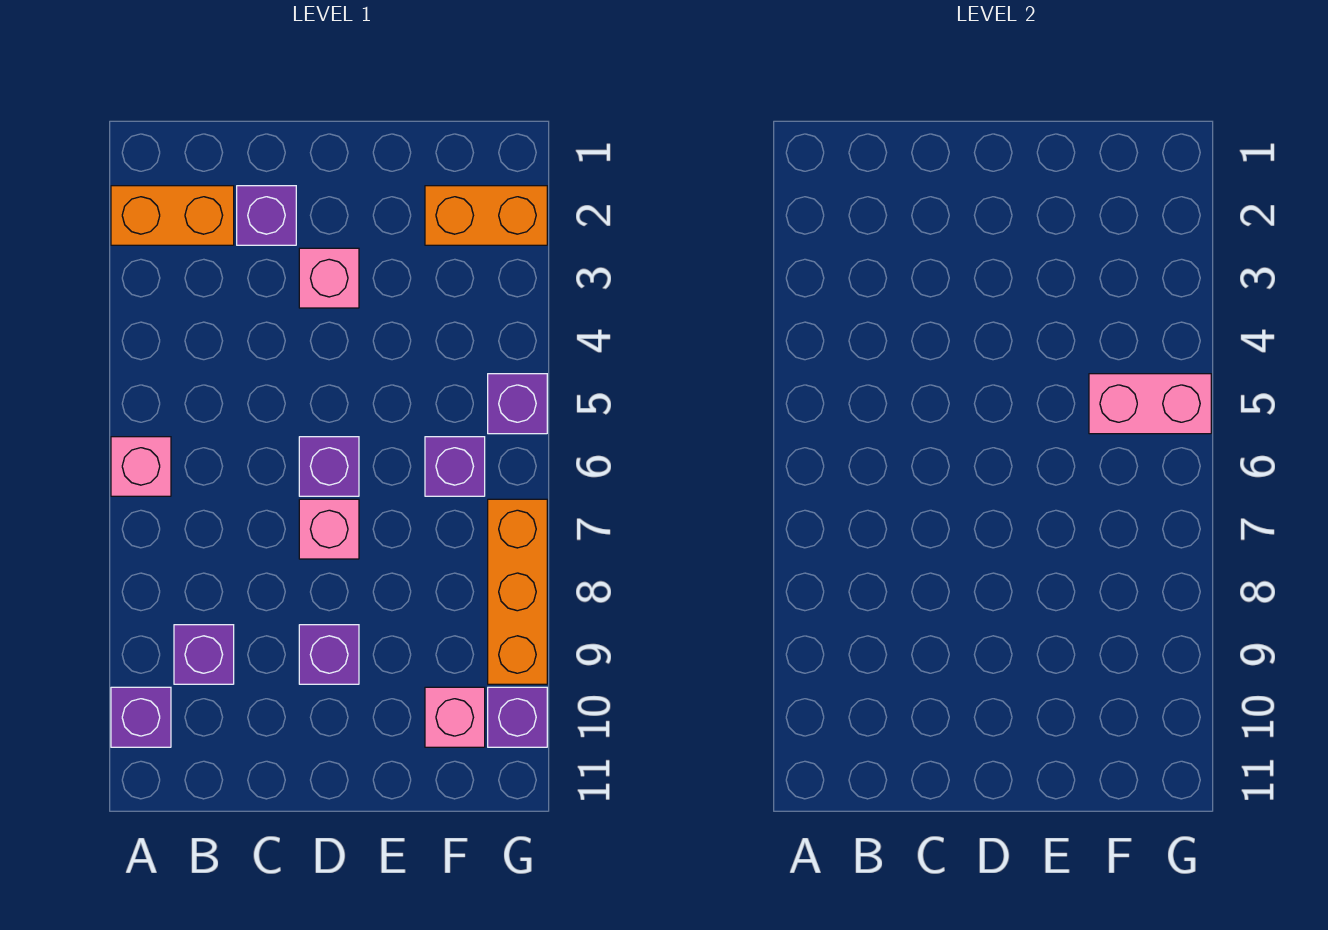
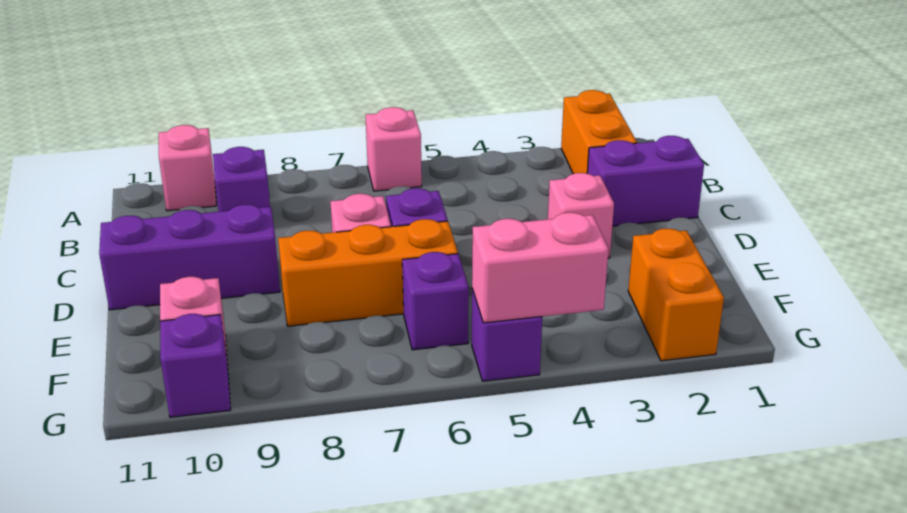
purple 1x1 brick [111,687,171,747] -> pink 1x1 brick [159,125,216,211]
purple 1x1 brick [237,186,296,245] -> purple 1x2 brick [587,136,704,226]
purple 1x1 brick [299,625,359,684] -> purple 1x3 brick [99,205,280,310]
pink 1x2 brick [1089,374,1211,434] -> pink 1x2 brick turned to [472,213,608,323]
orange 1x3 brick [488,499,547,684] -> orange 1x3 brick moved to [278,219,458,326]

